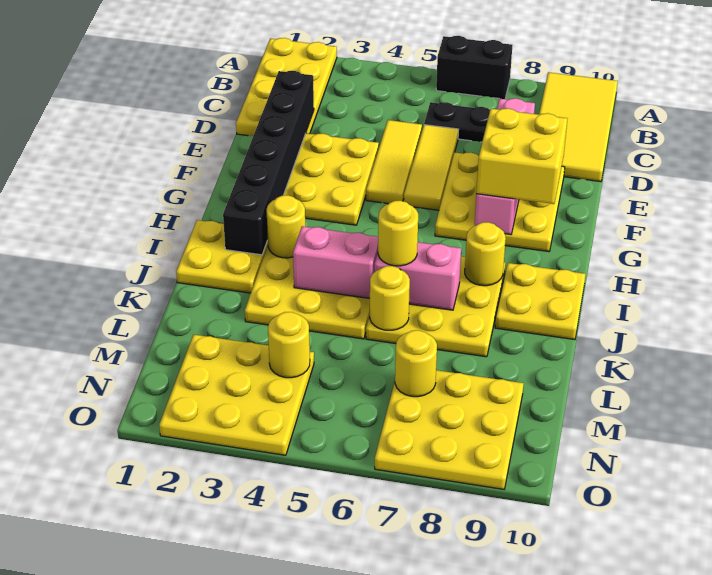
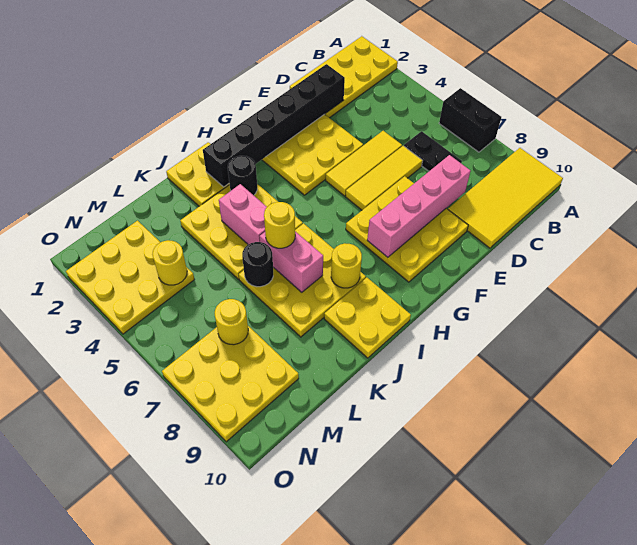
yellow 2x2 brick [476,108,567,204] -> none
yellow 1x1 round brick [267,195,305,258] -> black 1x1 round brick [228,156,257,195]
yellow 1x1 round brick [370,266,410,330] -> black 1x1 round brick [242,242,273,287]

